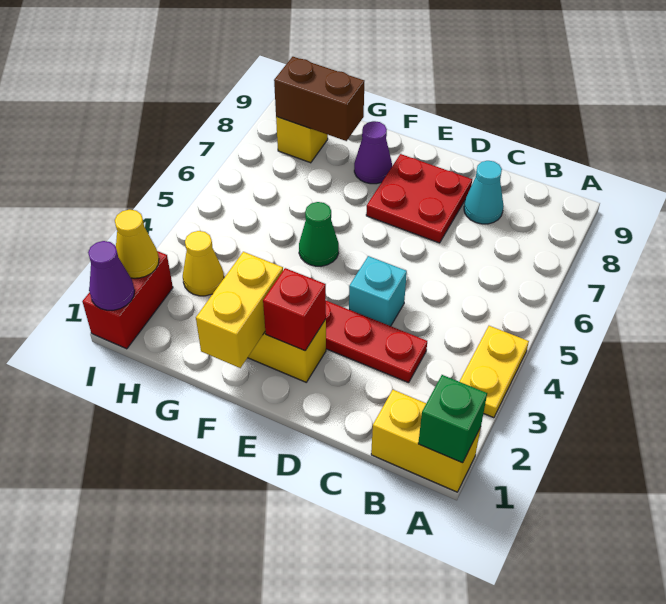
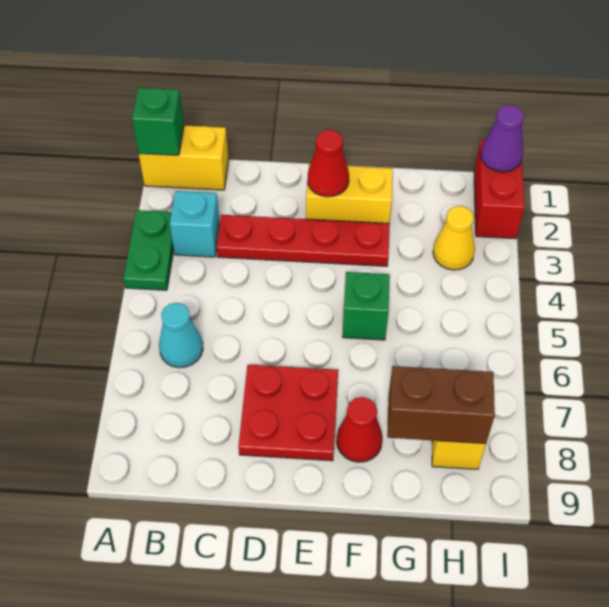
yellow 1x2 plate [459,326,529,418] -> green 1x2 plate [123,210,174,290]
cyan 1x1 cone [464,161,504,224] -> cyan 1x1 cone moved to [159,303,203,368]
cyan 1x1 brick [349,256,407,326] -> cyan 1x1 brick moved to [170,191,220,257]
red 1x1 brick [263,268,326,351] -> red 1x1 cone [308,130,349,197]
yellow 1x2 brick [196,252,283,368] -> none
green 1x1 cone [299,202,339,266] -> green 1x1 brick [342,272,390,340]
purple 1x1 cone [354,121,392,184] -> red 1x1 cone [337,397,383,462]
yellow 1x1 cone [115,210,159,278] -> none

